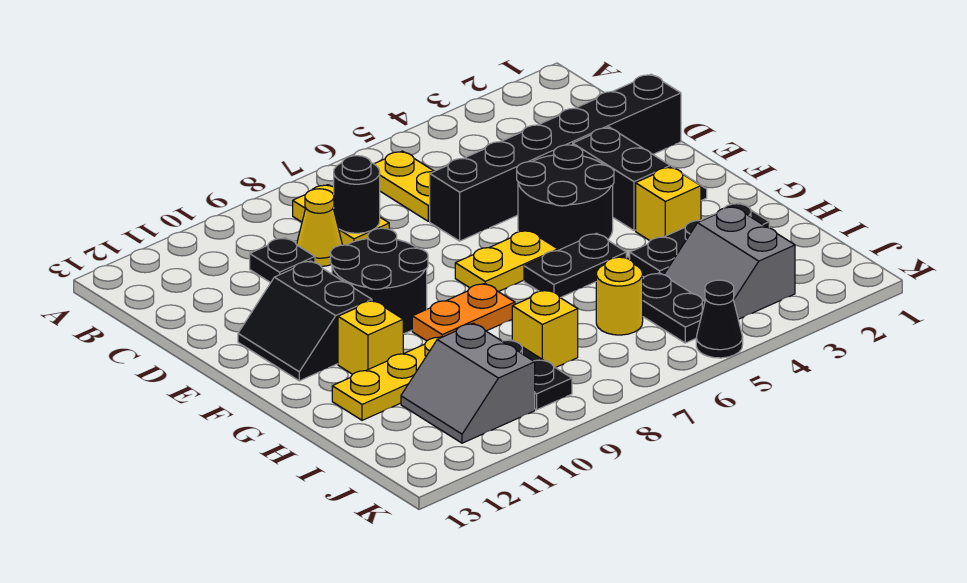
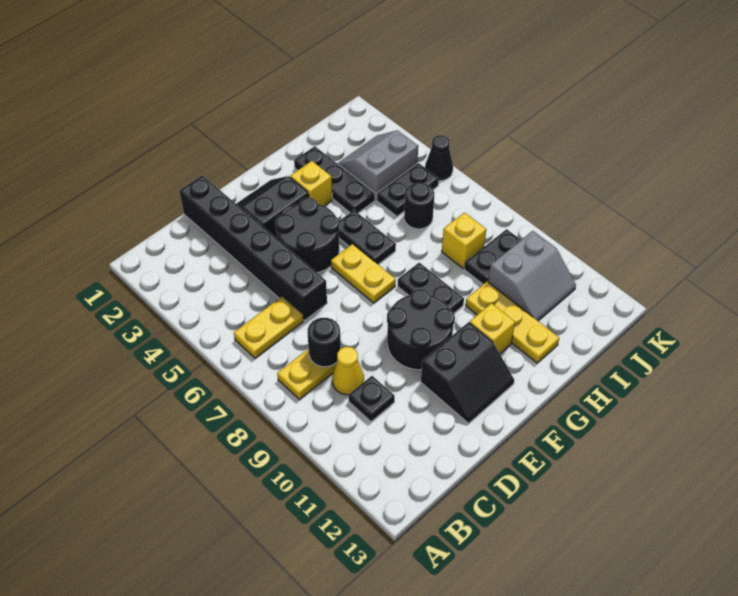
orange 1x2 plate [412,284,515,341] -> black 1x2 plate [398,263,464,313]
grey 2x2 slope [664,206,795,319] -> grey 2x2 slope turned to [337,130,418,200]
yellow 1x1 round brick [596,257,643,335] -> black 1x1 round brick [404,183,434,229]

